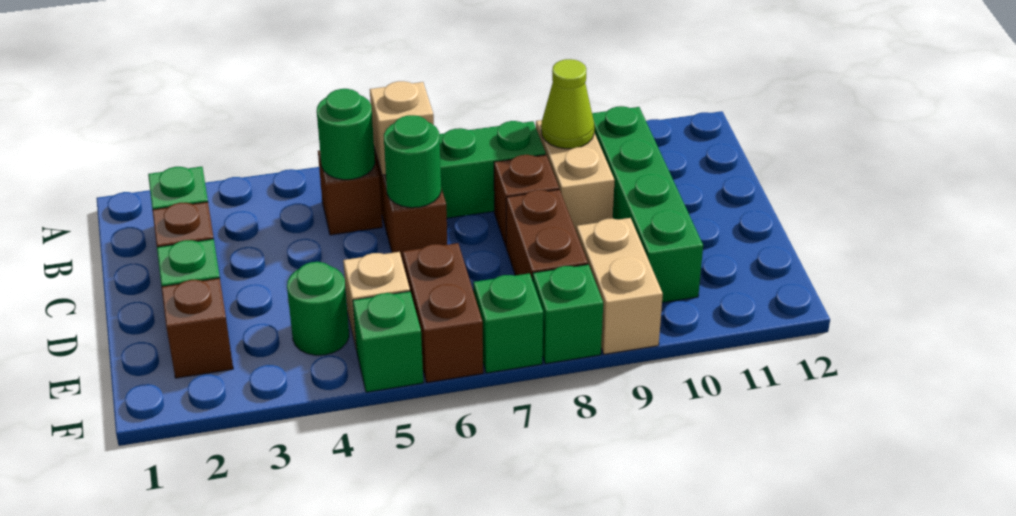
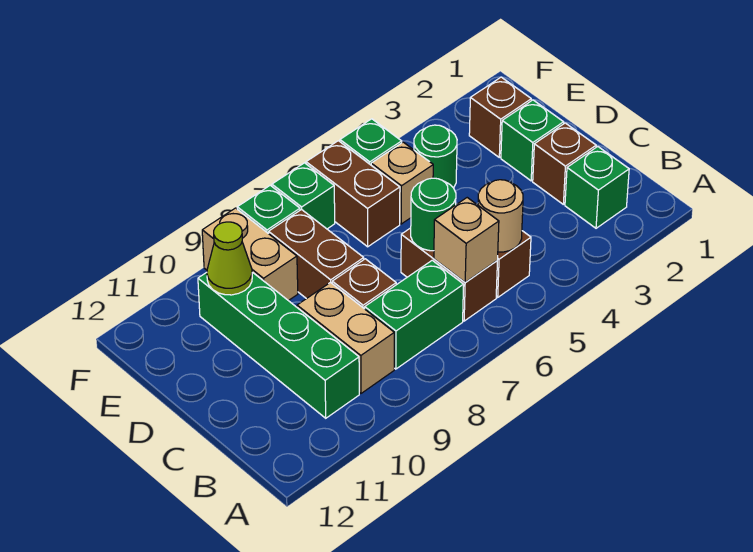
green 1x1 round brick [317,89,375,180] -> tan 1x1 round brick [478,180,523,252]
lime 1x1 cone [541,59,594,149] -> lime 1x1 cone moved to [207,222,252,295]

